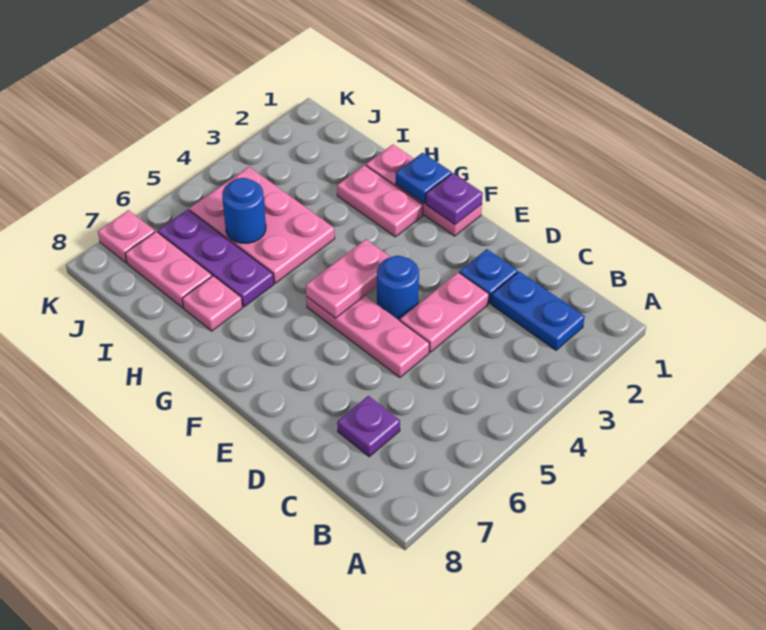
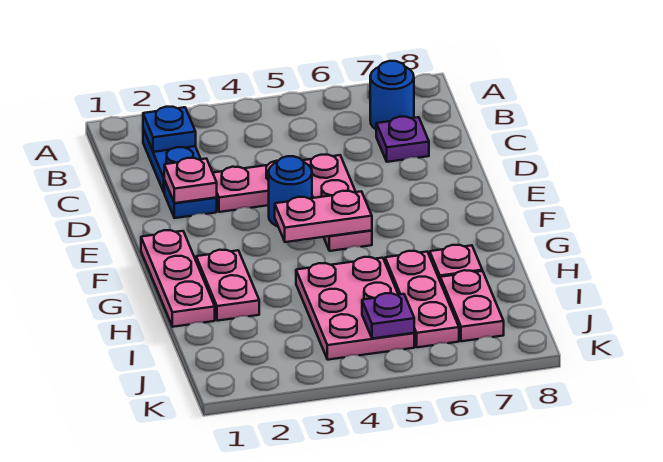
purple 1x1 plate [426,173,483,225] -> purple 1x1 plate moved to [362,293,414,339]
blue 1x1 plate [396,153,452,203] -> blue 1x1 plate moved to [143,107,196,152]
purple 1x3 plate [158,209,274,307] -> pink 1x3 plate [385,251,459,347]
blue 1x1 round brick [222,178,266,243] -> blue 1x1 round brick moved to [370,61,414,129]
pink 1x1 plate [98,210,155,263] -> pink 1x1 plate moved to [164,158,217,203]

